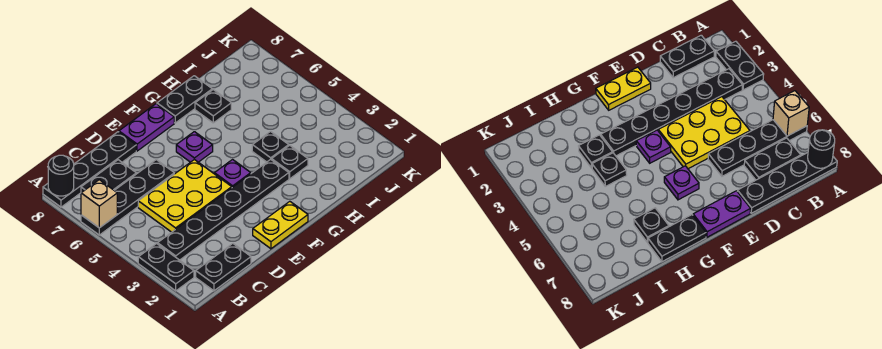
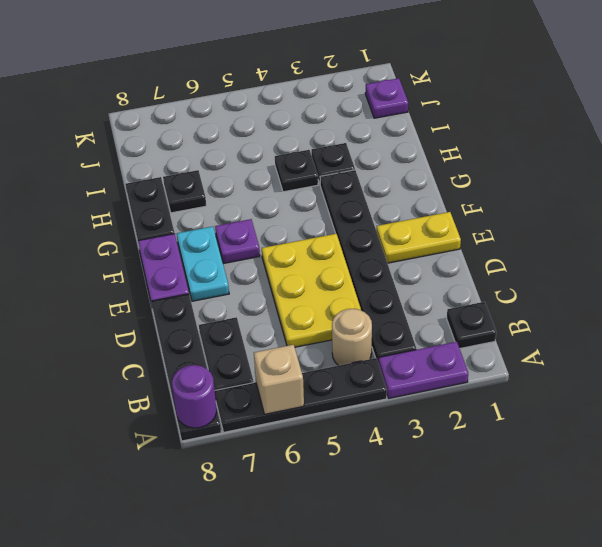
black 1x2 plate [138,244,194,291] -> purple 1x2 plate [378,342,468,398]
black 1x4 plate [81,160,174,235] -> black 1x4 plate turned to [215,358,387,432]
black 1x1 round brick [48,155,74,196] -> purple 1x1 round brick [172,365,217,428]
black 1x2 plate [196,244,251,291] -> black 1x1 plate [447,302,496,348]
none -> tan 1x1 round brick [332,309,372,366]
yellow 1x2 plate [253,201,308,249] -> yellow 1x2 plate turned to [376,212,461,263]
none -> cyan 1x2 plate [177,226,229,301]
purple 1x1 plate [214,160,251,187] -> purple 1x1 plate moved to [365,78,408,118]

